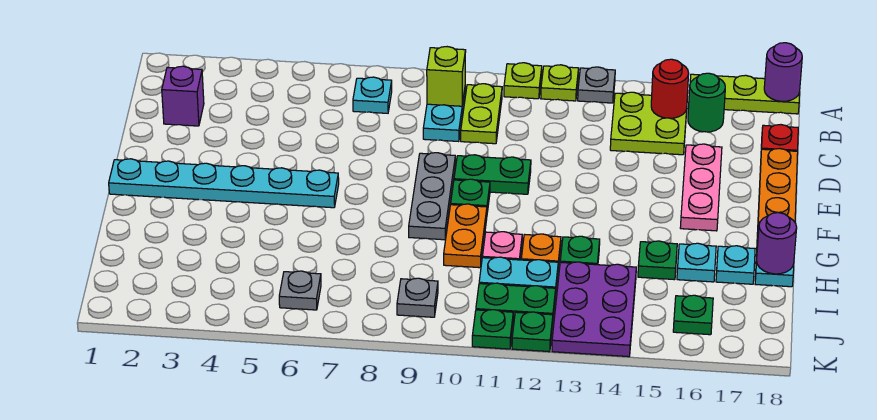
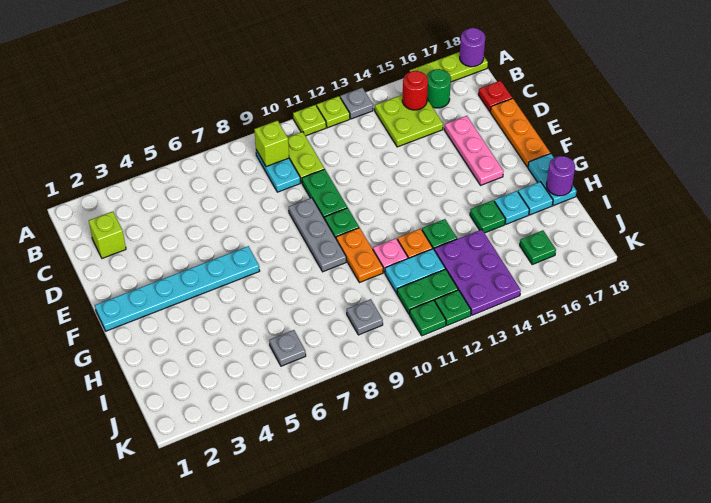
cyan 1x1 plate [353,77,392,113] -> none
purple 1x1 brick [162,66,204,126] -> lime 1x1 brick [89,212,126,258]
green 1x2 plate [454,155,531,194] -> green 1x2 plate turned to [302,169,347,219]

